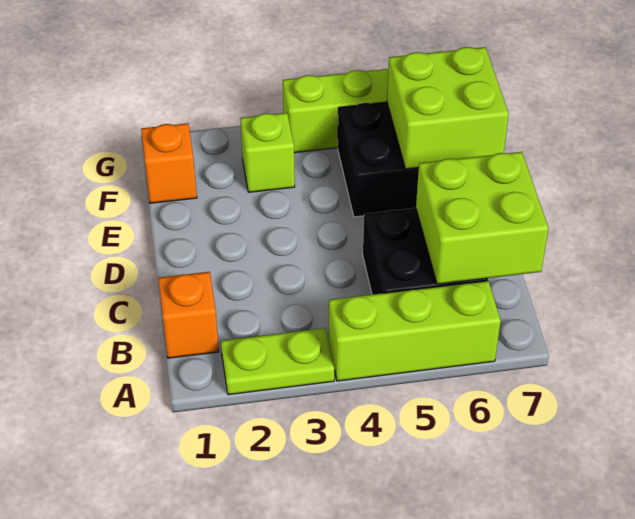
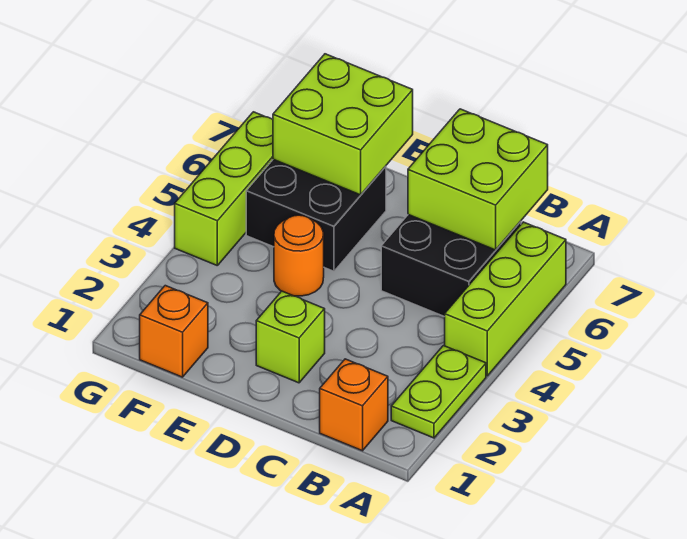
none -> orange 1x1 round brick [274,215,324,296]
lime 1x1 brick [240,113,295,192] -> lime 1x1 brick moved to [256,291,325,383]

